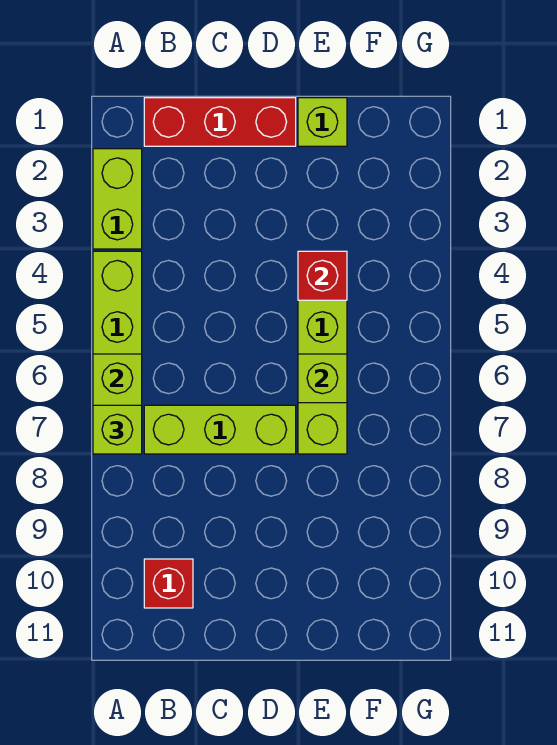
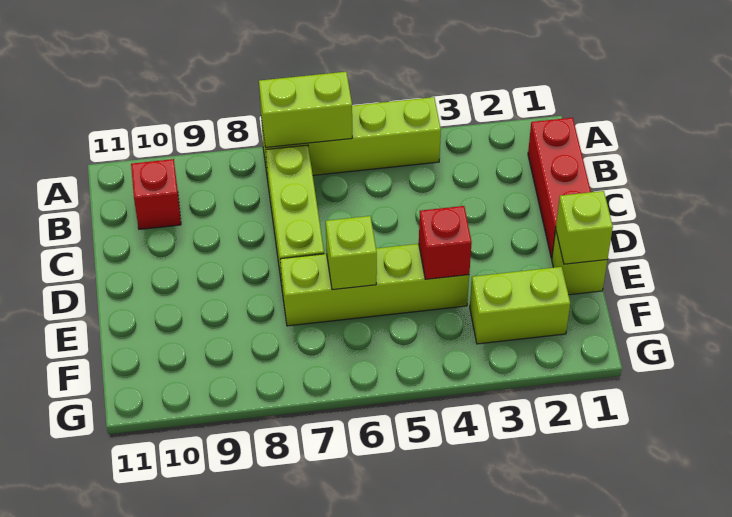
lime 1x2 brick [93,149,142,249] -> lime 1x2 brick moved to [470,267,570,344]
lime 1x1 brick [93,405,142,454] -> lime 1x1 brick moved to [556,191,613,264]

